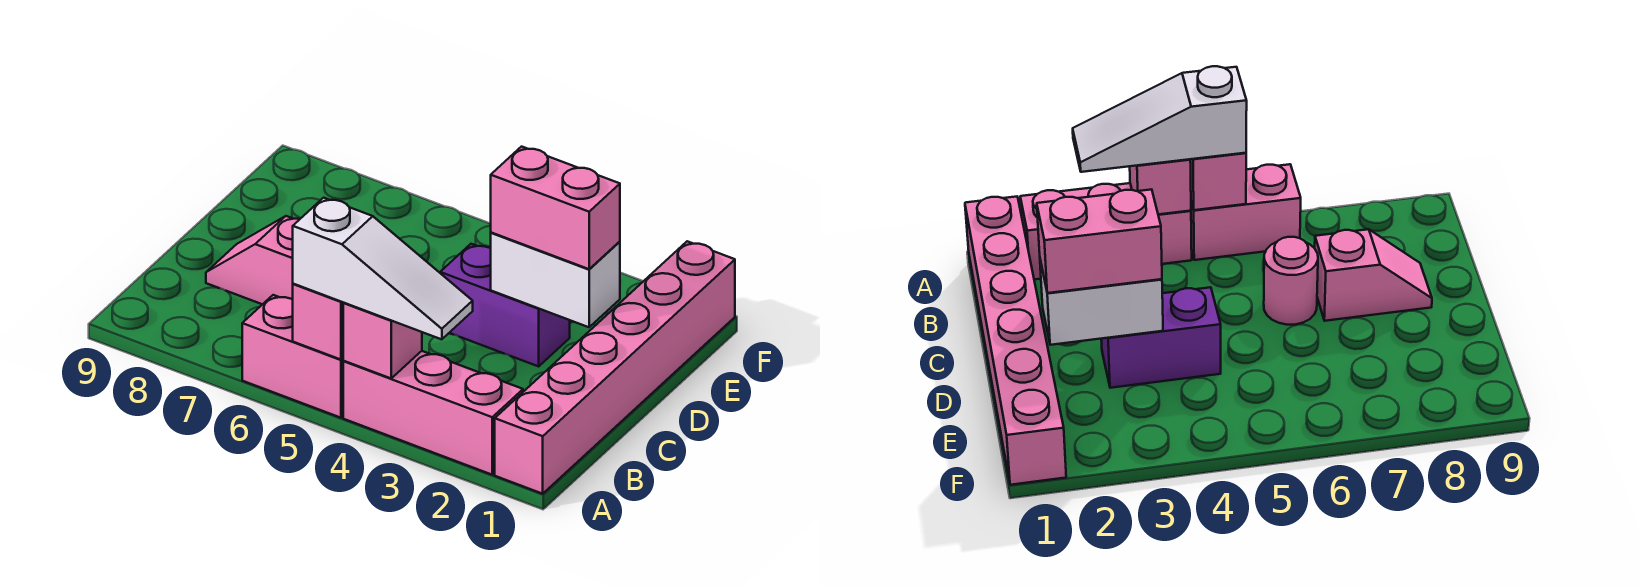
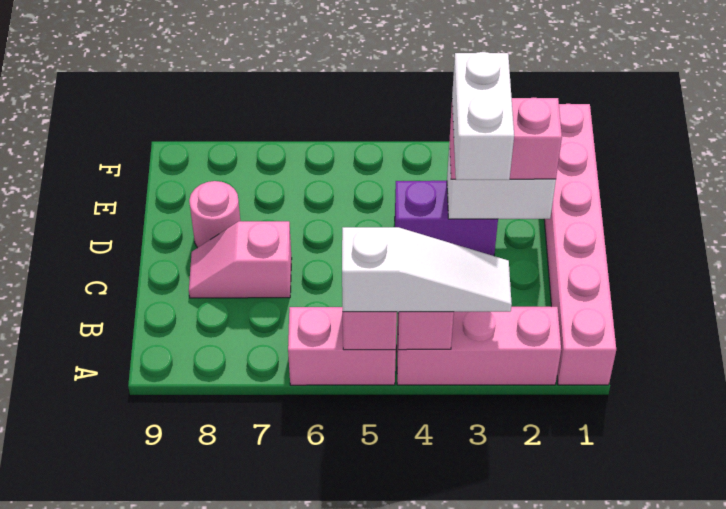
none -> white 1x2 brick [452,52,514,180]
pink 1x1 round brick [1264,237,1318,325] -> pink 1x1 round brick moved to [189,181,240,248]

